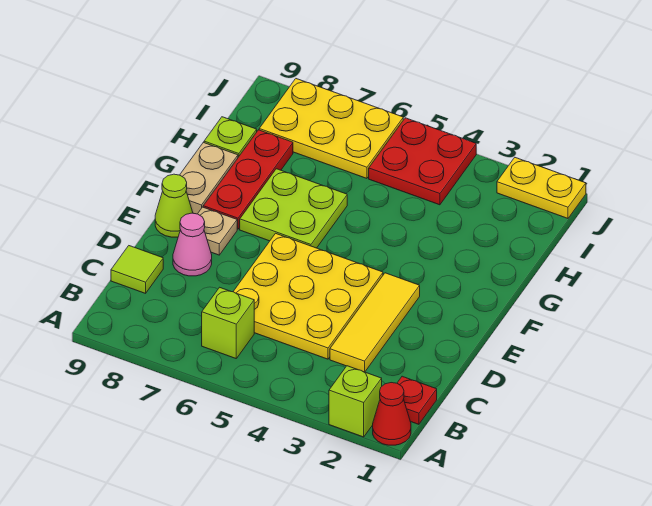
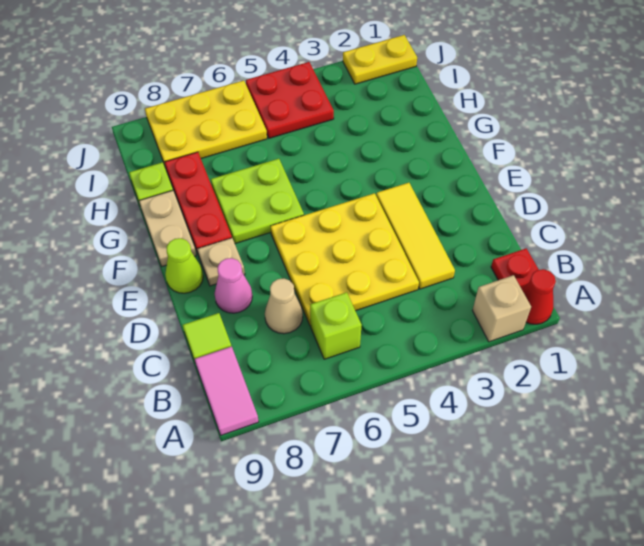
lime 1x1 brick [329,366,382,437] -> tan 1x1 brick [473,275,531,342]
none -> pink 1x2 tile [194,346,259,435]
none -> tan 1x1 cone [265,279,303,334]

